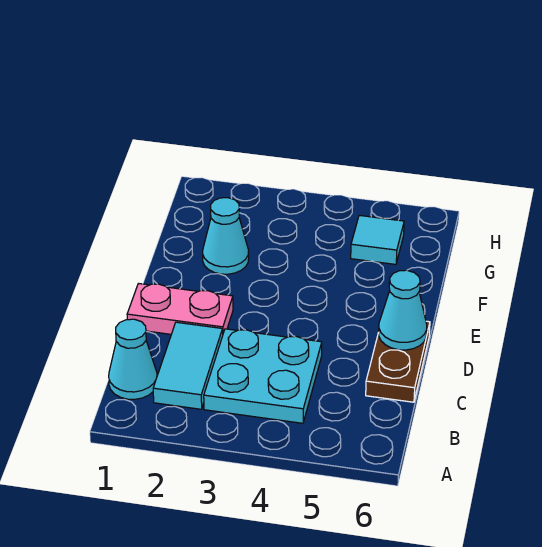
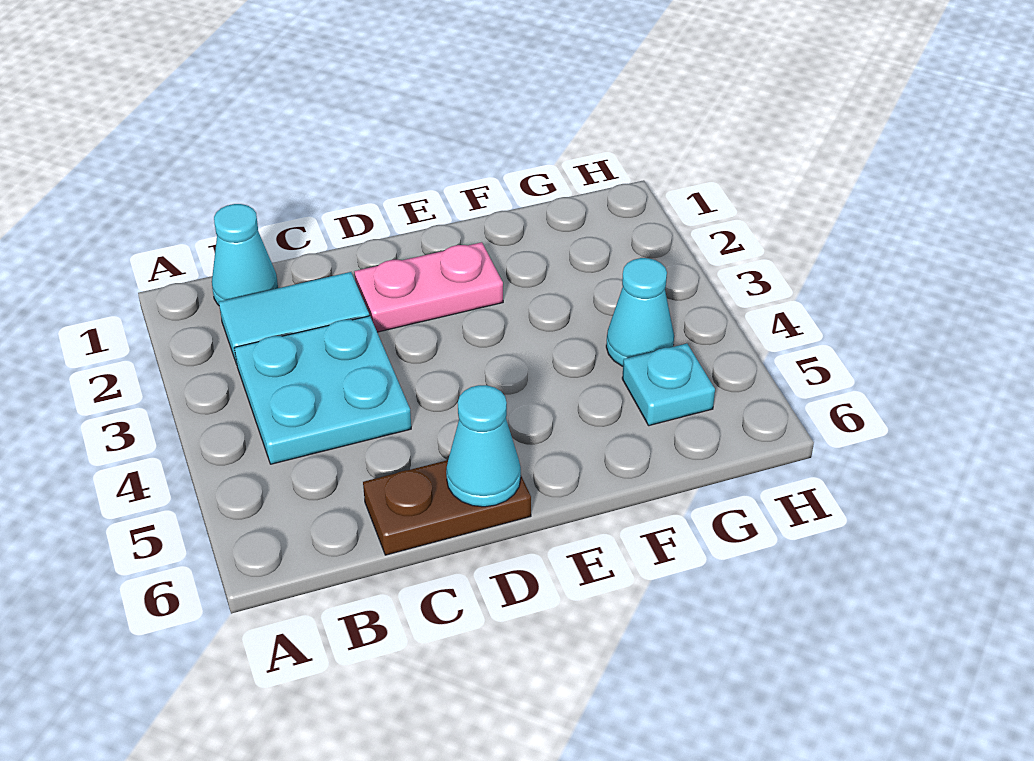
pink 1x2 plate [127,284,233,334] -> pink 1x2 plate turned to [354,242,503,332]
cyan 1x1 cone [203,198,249,274] -> cyan 1x1 cone moved to [606,258,674,366]
cyan 1x1 tile [351,215,404,264] -> cyan 1x1 plate [622,344,715,426]

